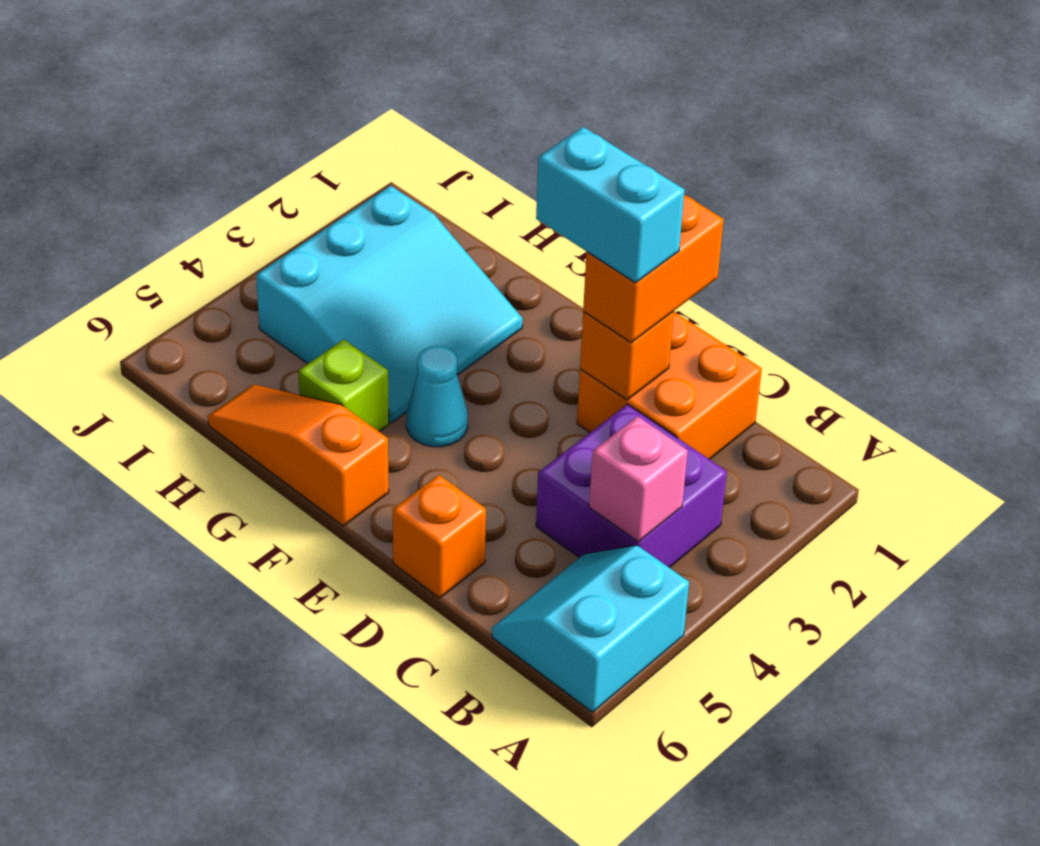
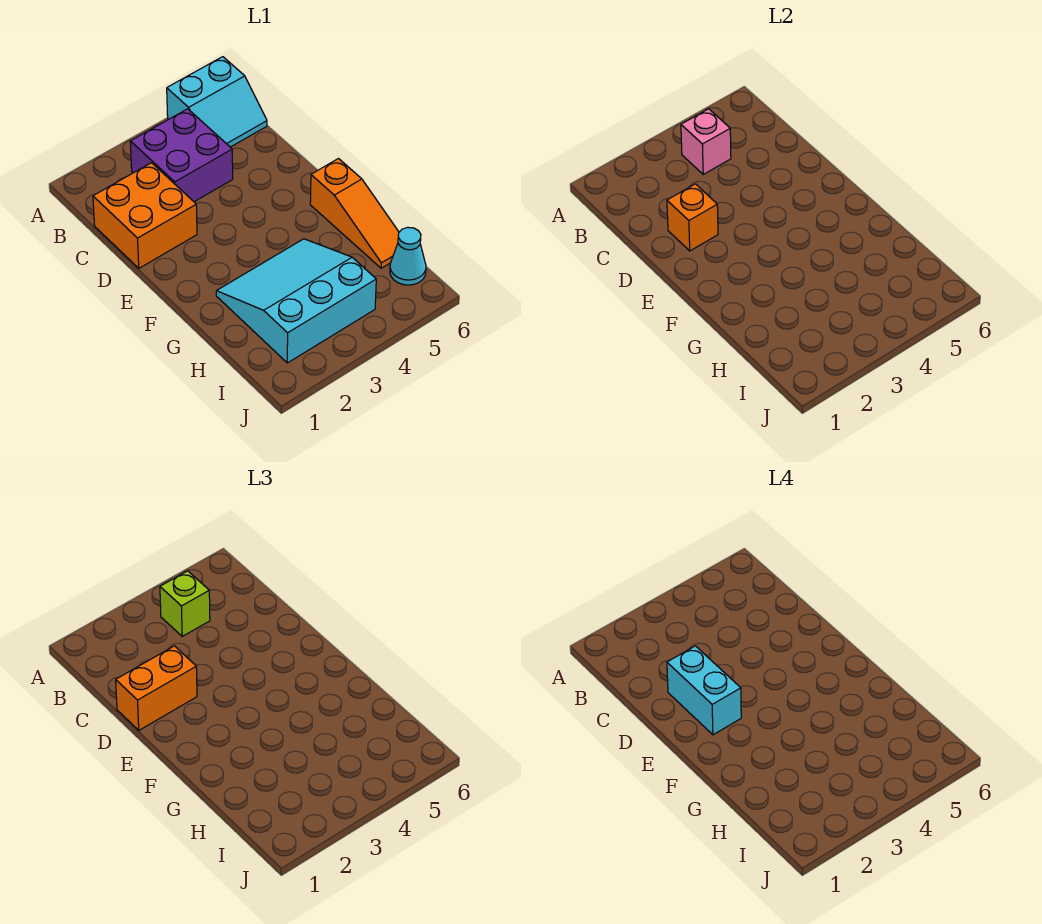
orange 1x1 brick [393,475,486,598] -> none
cyan 1x1 cone [406,346,468,447] -> cyan 1x1 cone moved to [390,227,426,285]
lime 1x1 brick [299,339,389,432] -> lime 1x1 brick moved to [160,571,210,636]

